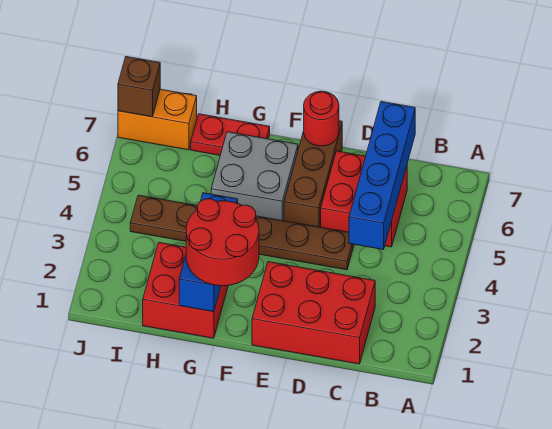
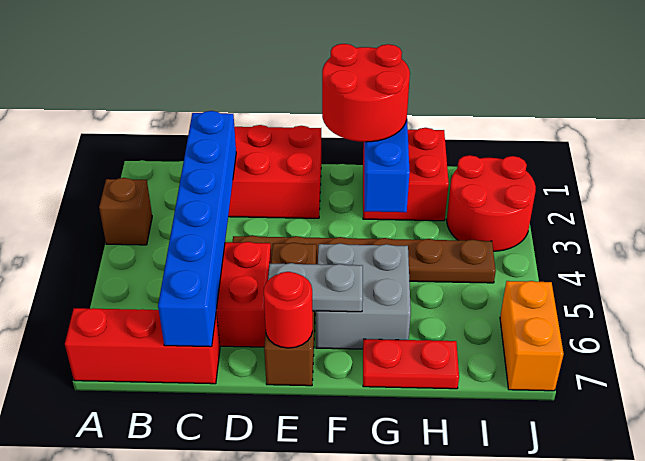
none -> red 1x3 brick [65,308,220,384]
blue 1x4 brick [349,102,415,250] -> blue 1x6 brick [158,111,236,347]
none -> grey 1x2 plate [268,263,363,312]
none -> red 2x2 round brick [447,155,536,251]
orange 1x2 brick [118,89,197,150] -> orange 1x2 brick turned to [500,281,564,391]
brown 1x1 brick [118,57,160,117] -> brown 1x1 brick moved to [99,178,152,245]

